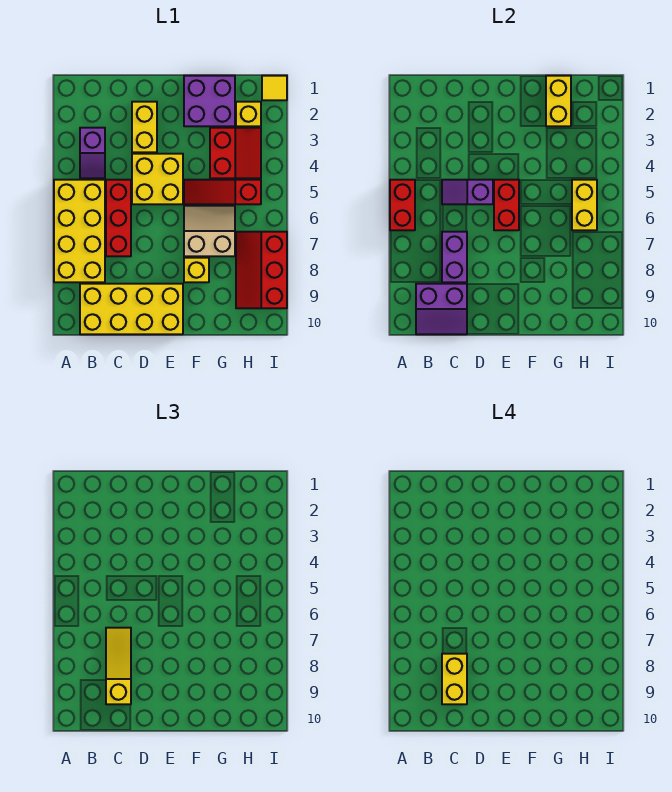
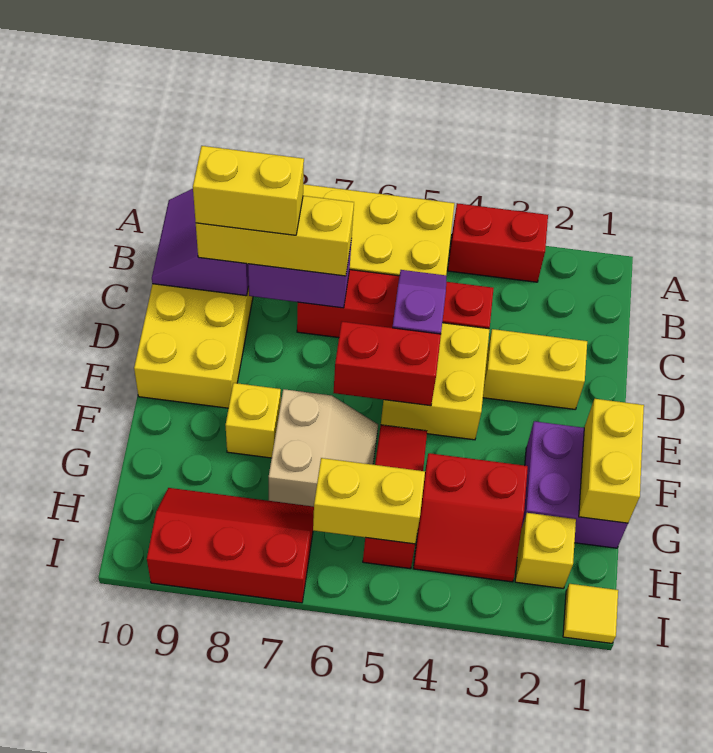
red 1x2 brick [390,180,415,230] -> red 1x2 brick moved to [448,203,548,282]
purple 1x2 slope [80,128,105,178] -> none
red 1x3 brick [106,180,131,256] -> red 1x4 brick [297,270,494,338]
yellow 1x3 slope [106,628,131,704] -> yellow 1x3 brick [196,196,354,276]
yellow 1x2 brick [546,76,571,126] -> yellow 1x2 brick turned to [579,399,644,523]

